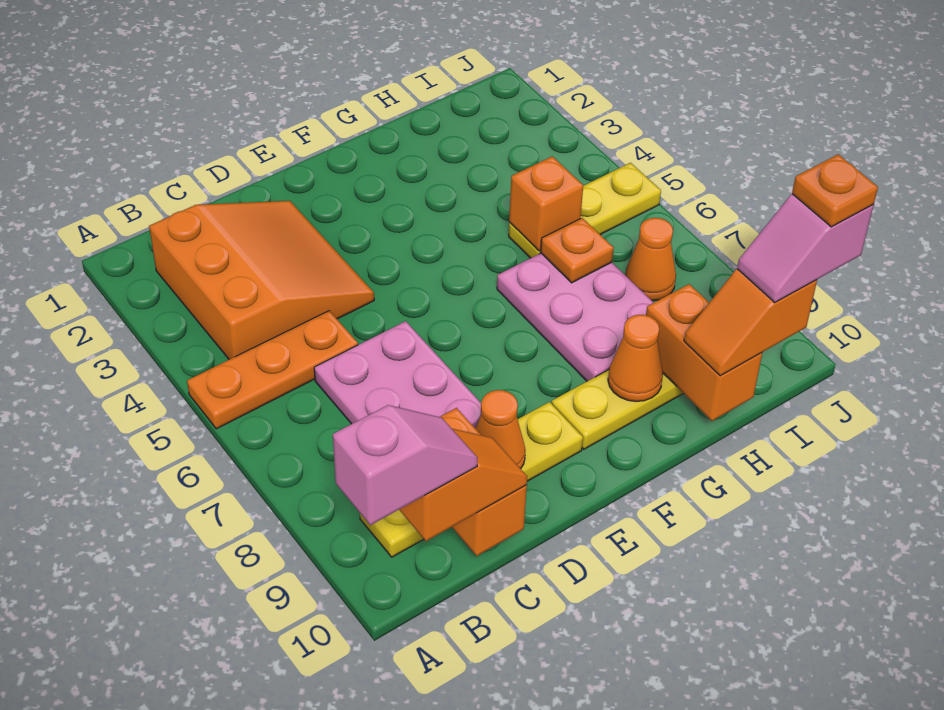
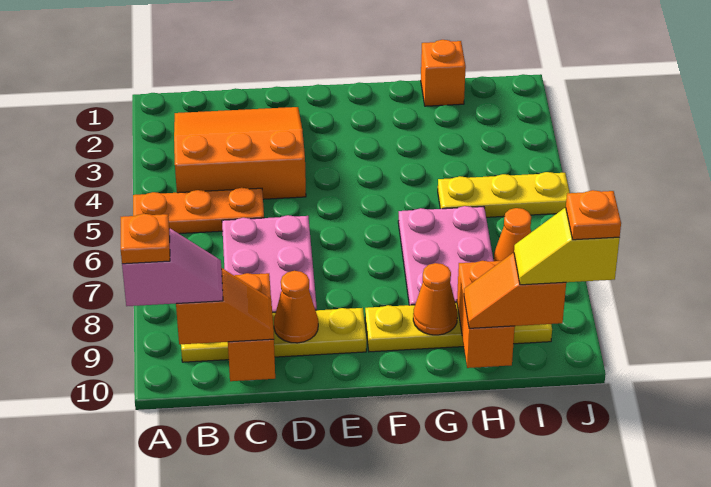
orange 3x3 slope [149,201,374,359] -> orange 3x3 slope turned to [174,107,306,199]
orange 1x1 brick [509,156,583,251] -> orange 1x1 brick moved to [421,40,466,106]
orange 1x1 plate [541,218,614,283] -> orange 1x1 plate moved to [121,214,170,264]
pink 1x2 slope [737,194,874,303] -> yellow 1x2 slope [514,208,620,285]

